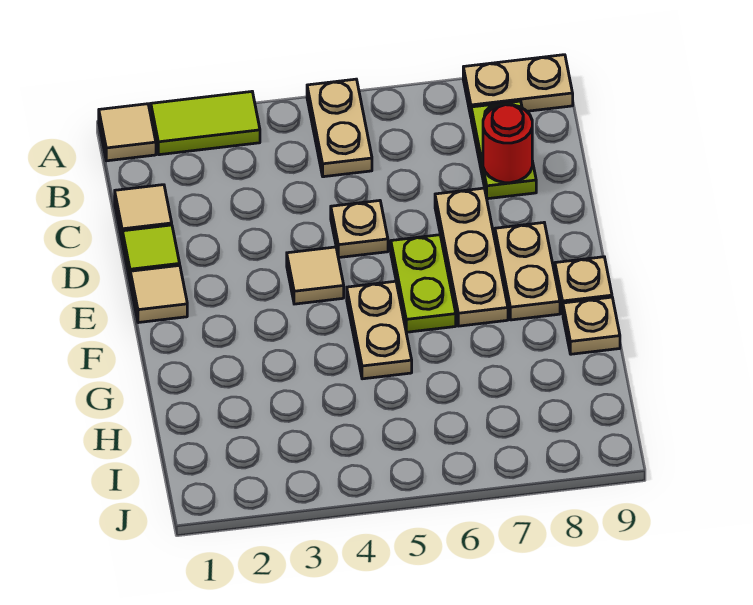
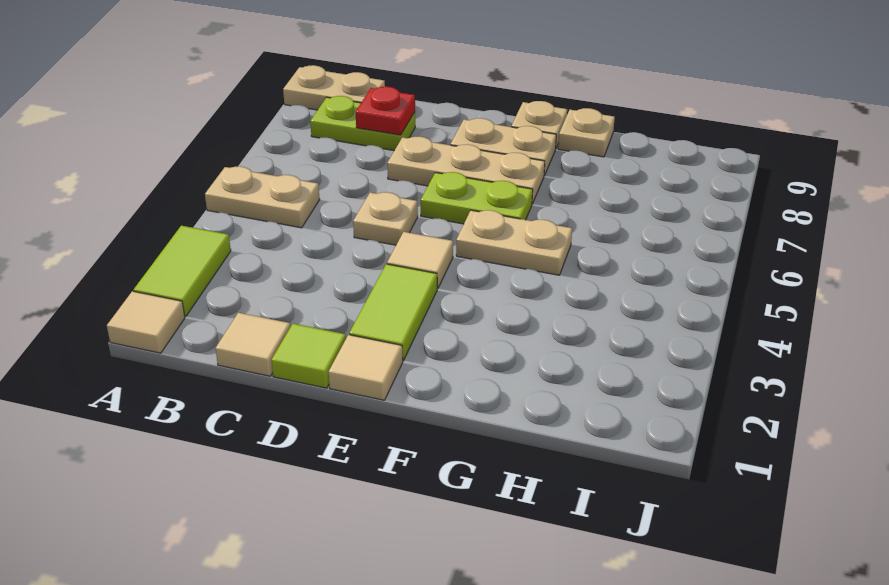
tan 1x2 plate [463,55,573,116] -> tan 1x2 plate turned to [283,65,385,110]
red 1x1 round brick [483,105,532,183] -> red 1x1 plate [356,87,415,135]
none -> lime 1x2 tile [349,264,437,361]

